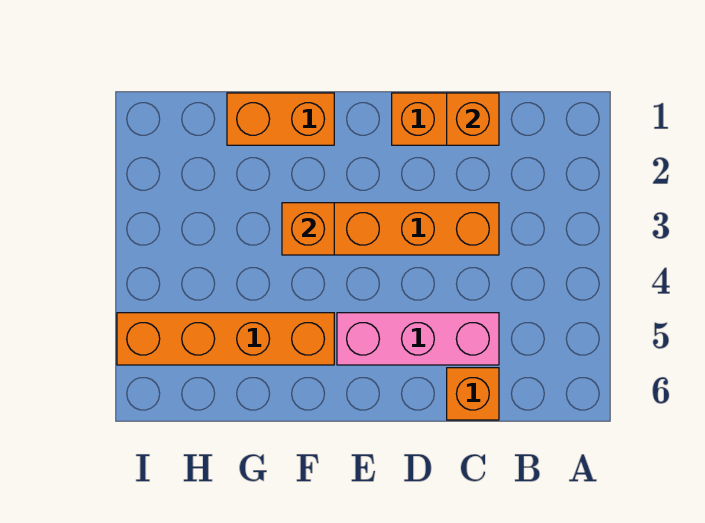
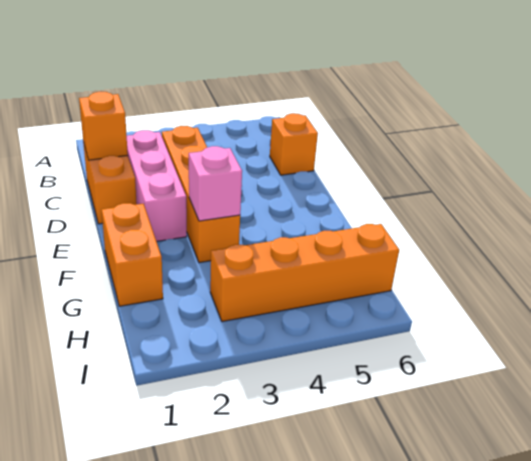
pink 1x3 brick [337,313,499,365] -> pink 1x3 brick moved to [127,130,187,241]
orange 1x1 brick [282,203,334,255] -> pink 1x1 brick [189,146,242,221]
orange 1x4 brick [117,313,334,365] -> orange 1x4 brick turned to [210,224,399,322]

